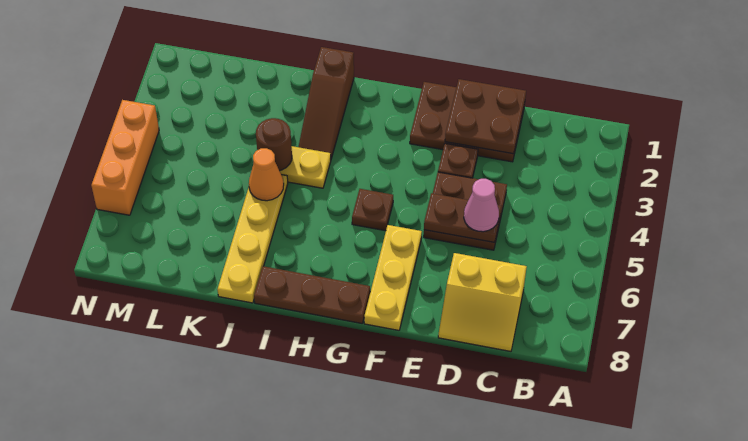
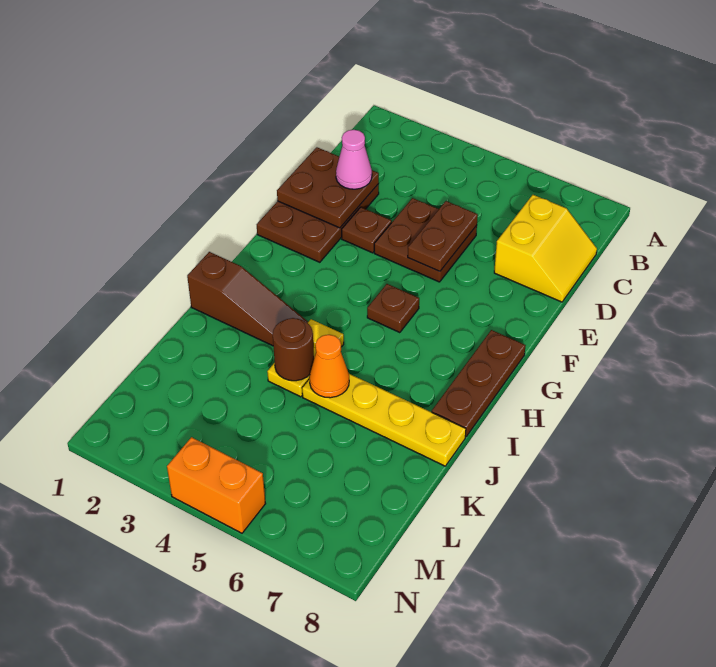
pink 1x1 cone [464,179,499,232] -> pink 1x1 cone moved to [336,130,372,189]
yellow 1x3 plate [364,225,422,330] -> none
orange 1x3 brick [91,100,159,215] -> orange 1x2 brick [167,437,266,533]

